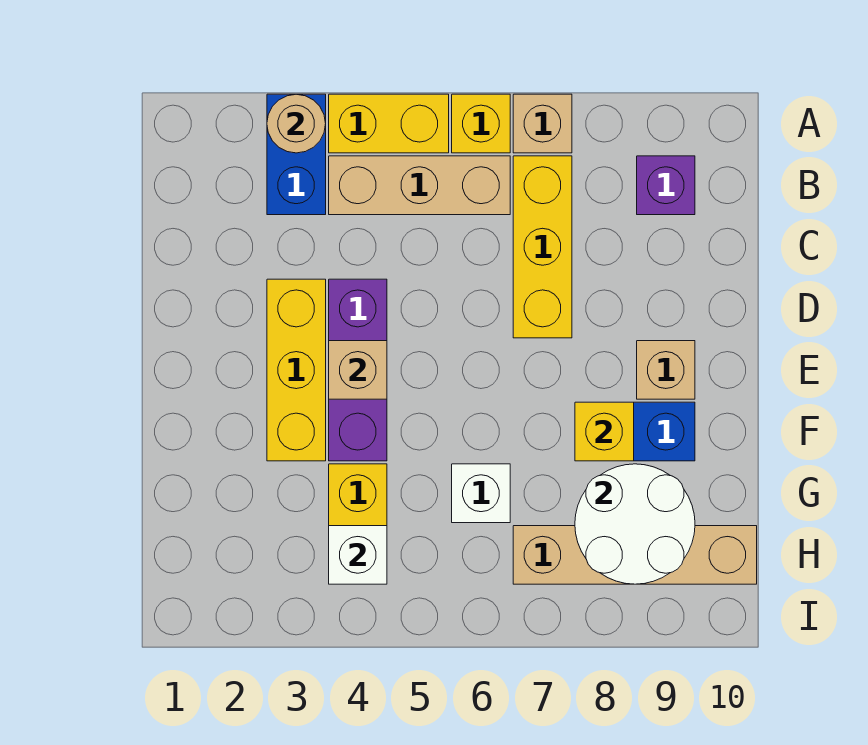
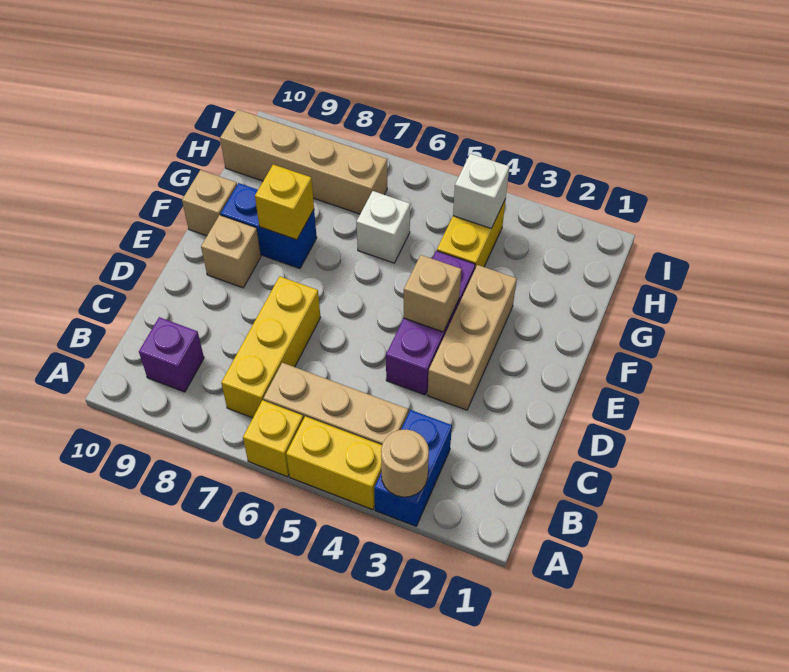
tan 1x1 brick [513,94,572,153] -> tan 1x1 brick moved to [182,170,237,236]
yellow 1x3 brick [267,279,326,461] -> tan 1x3 brick [428,265,517,410]
white 2x2 round brick [575,464,695,584] -> none

